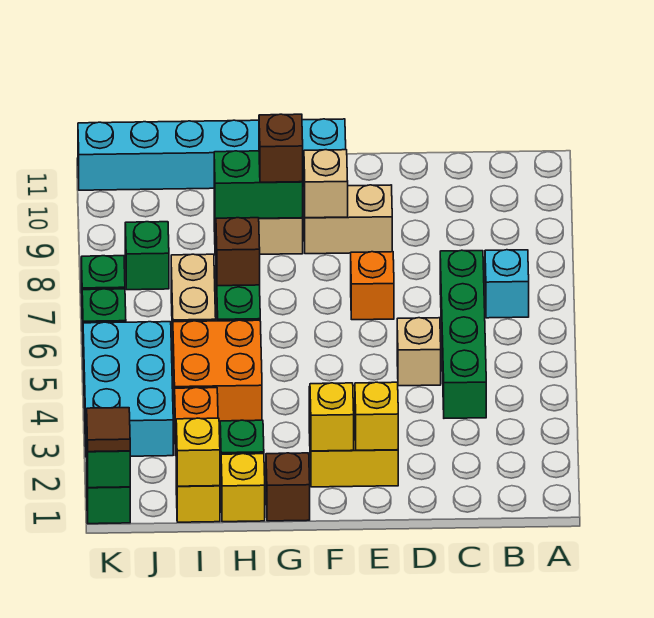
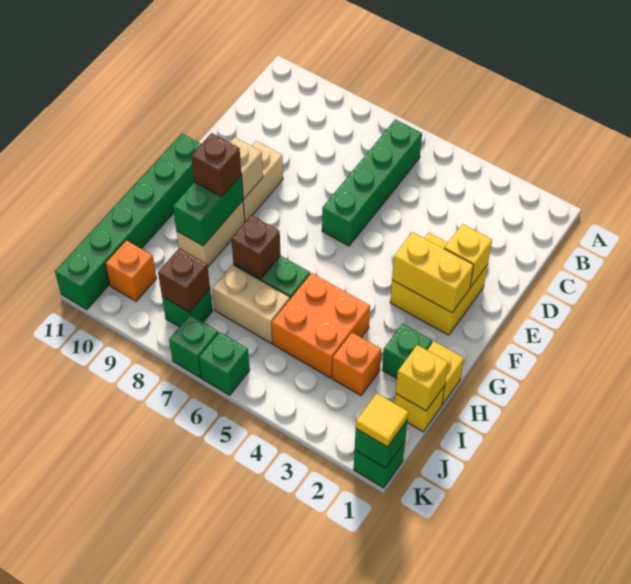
cyan 1x1 brick [485,250,529,318] -> none
green 1x4 brick [440,250,486,418] -> green 1x4 brick turned to [322,120,422,246]
tan 1x1 brick [397,318,441,386] -> none
orange 1x1 brick [351,252,394,320] -> orange 1x1 brick moved to [105,240,156,301]
yellow 1x1 brick [310,383,354,451] -> yellow 1x2 brick [392,232,474,313]
cyan 1x6 brick [78,119,346,190] -> green 1x6 brick [55,134,201,310]
brown 1x1 brick [266,453,310,521] -> brown 1x1 brick moved to [158,248,210,312]
cyan 2x3 brick [83,322,173,457] -> none
brown 1x1 tile [87,408,130,452] -> yellow 1x1 tile [356,393,408,447]

